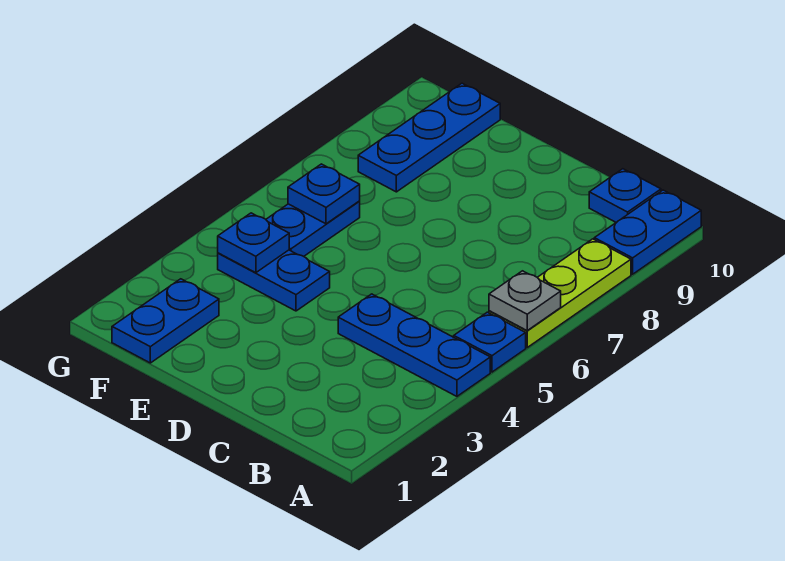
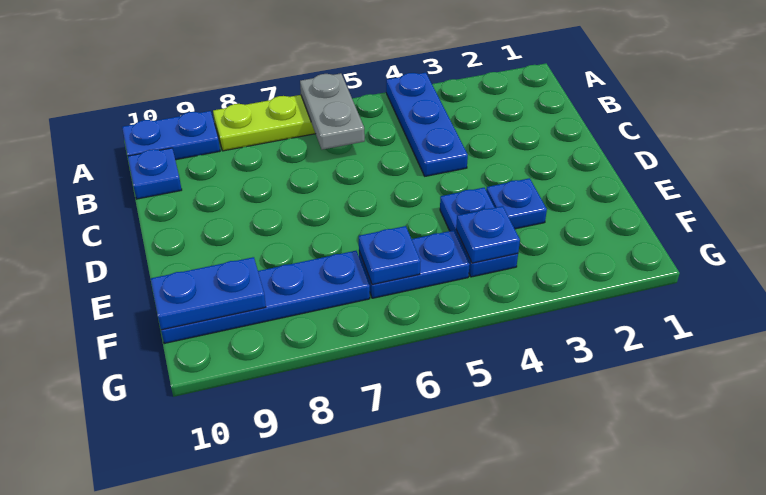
blue 1x1 plate [454,312,526,372] -> blue 1x1 plate moved to [486,178,547,229]
grey 1x1 plate [489,271,561,330] -> grey 1x2 plate [300,73,365,150]
blue 1x2 plate [112,279,219,363] -> blue 1x2 plate moved to [151,257,266,330]
blue 1x3 plate [358,83,500,192] -> blue 1x4 plate [161,251,370,344]

